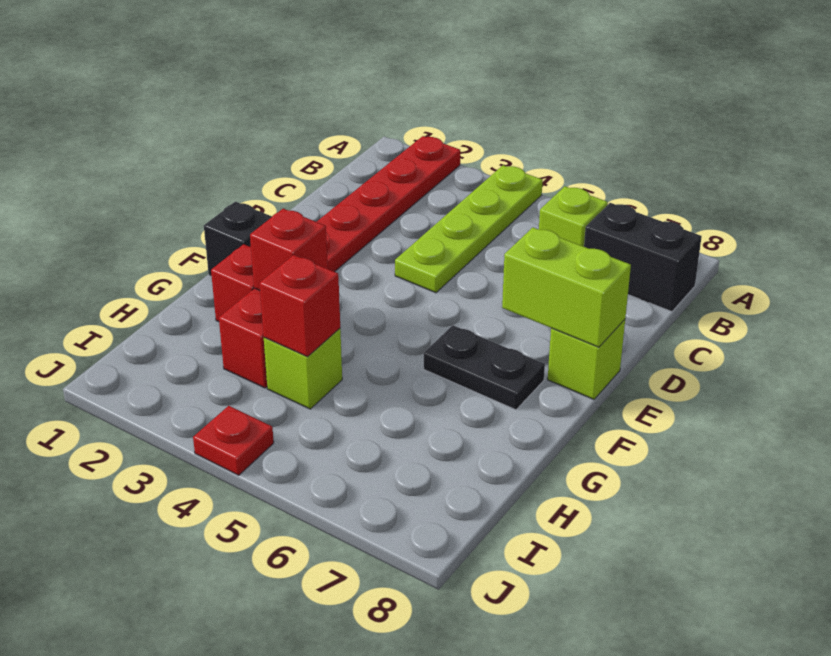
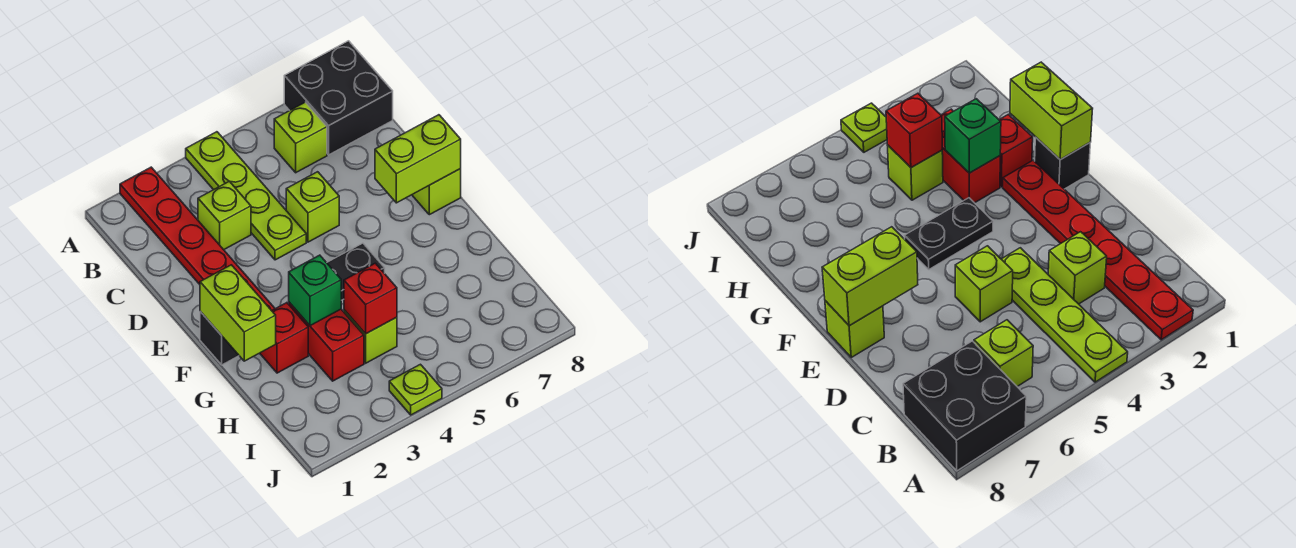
black 1x2 brick [584,203,702,312] -> black 2x2 brick [284,41,393,155]
none -> lime 1x1 brick [198,181,251,250]
none -> lime 1x1 brick [286,172,339,242]
none -> lime 1x2 brick [200,265,276,361]
black 1x2 plate [424,325,545,410] -> black 1x2 plate moved to [327,243,385,300]
red 1x1 brick [250,209,328,290] -> green 1x1 brick [289,255,341,326]
red 1x1 plate [193,406,274,475] -> lime 1x1 plate [389,364,442,415]

